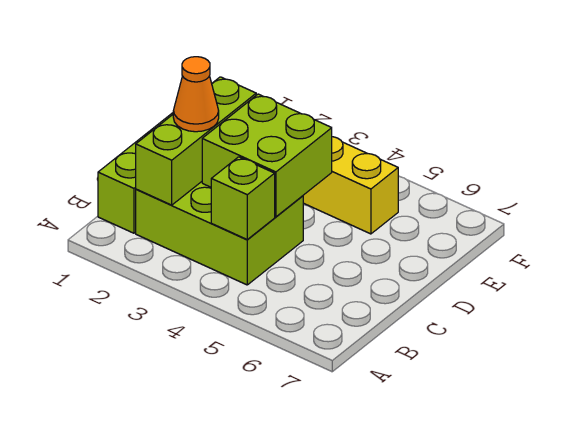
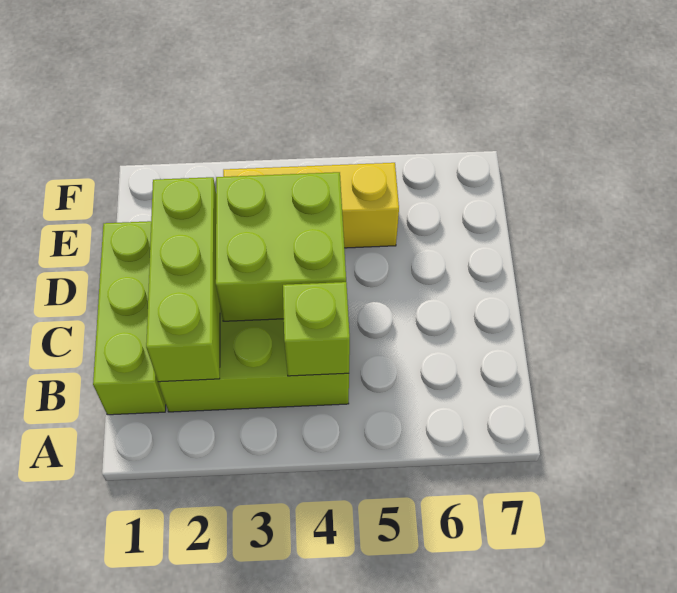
orange 1x1 cone [173,57,219,132] -> none

